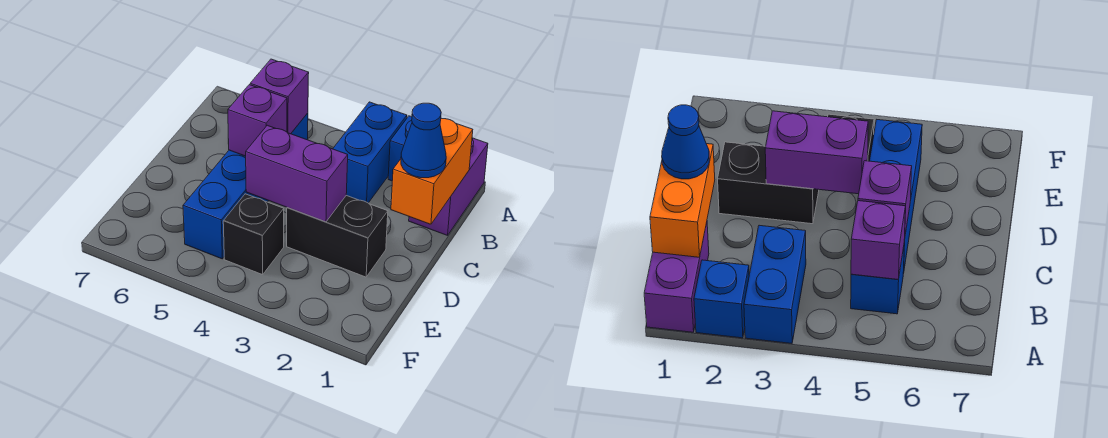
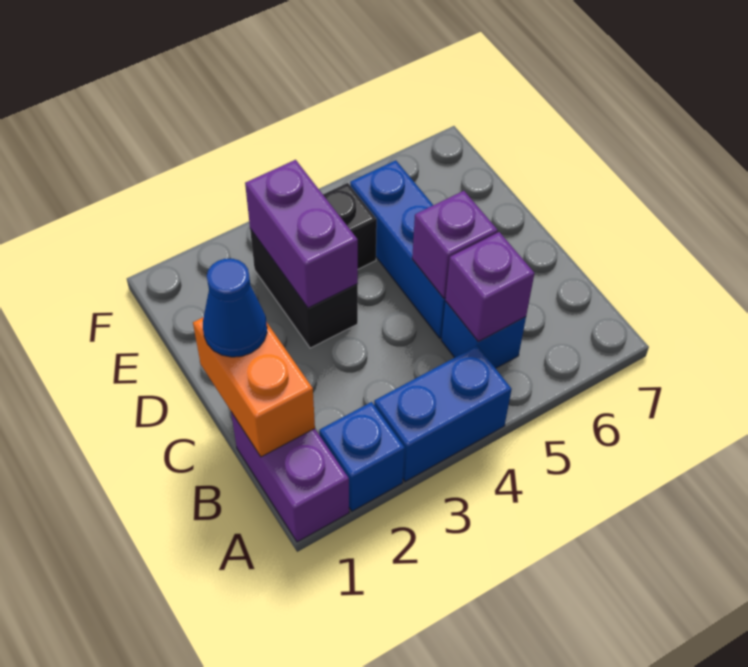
blue 1x2 brick [333,102,407,203] -> blue 1x2 brick turned to [374,346,512,482]
black 1x2 brick [287,196,388,277] -> black 1x2 brick turned to [250,229,358,348]
purple 1x2 brick [246,125,348,222] -> purple 1x2 brick turned to [245,160,358,308]

